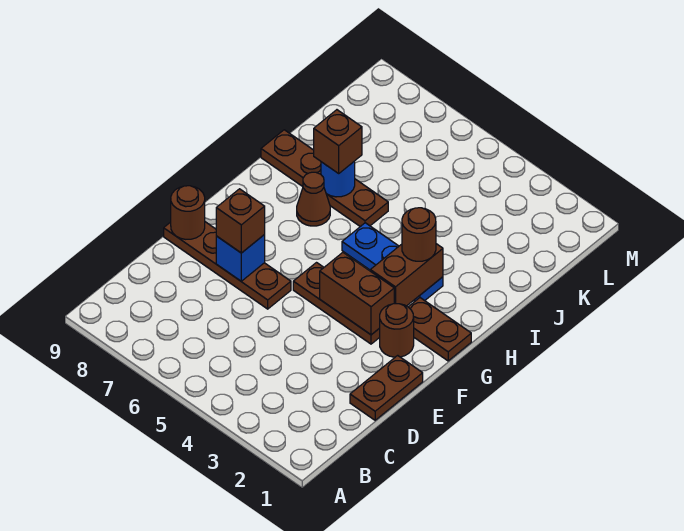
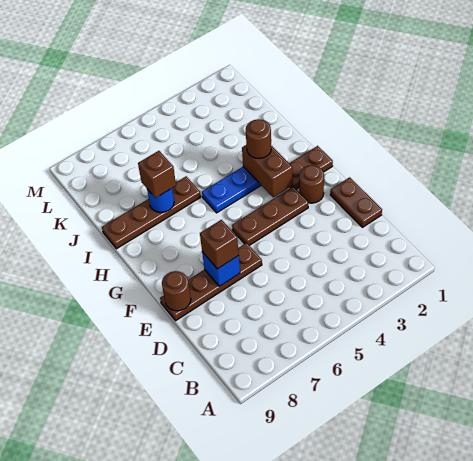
brown 1x2 brick [320,253,394,335] -> none
brown 1x1 cone [297,172,330,226] -> none

